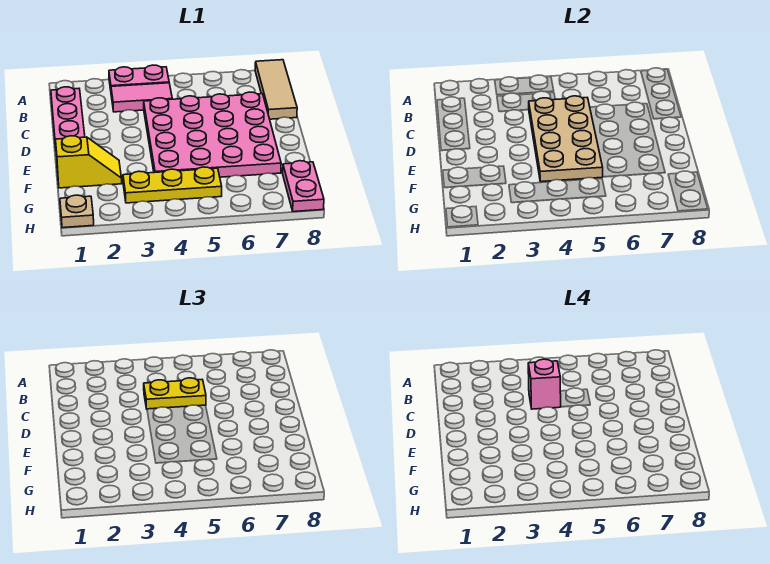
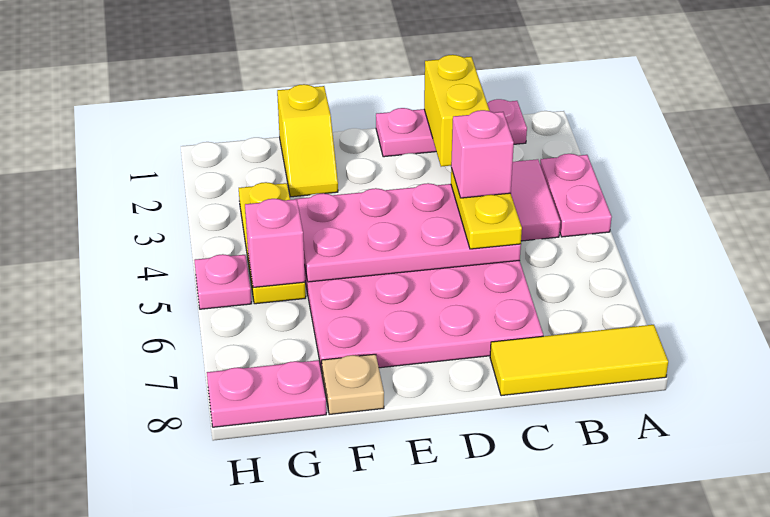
tan 1x3 tile [255,60,297,119] -> yellow 1x3 tile [490,325,668,396]
none -> yellow 1x2 brick [424,55,490,167]
tan 2x4 plate [529,96,603,182] -> pink 2x4 plate [297,183,521,282]
none -> pink 1x1 brick [245,199,305,288]
tan 1x1 plate [60,195,94,228] -> tan 1x1 plate moved to [322,354,384,415]
none -> pink 1x1 plate [194,254,252,309]

